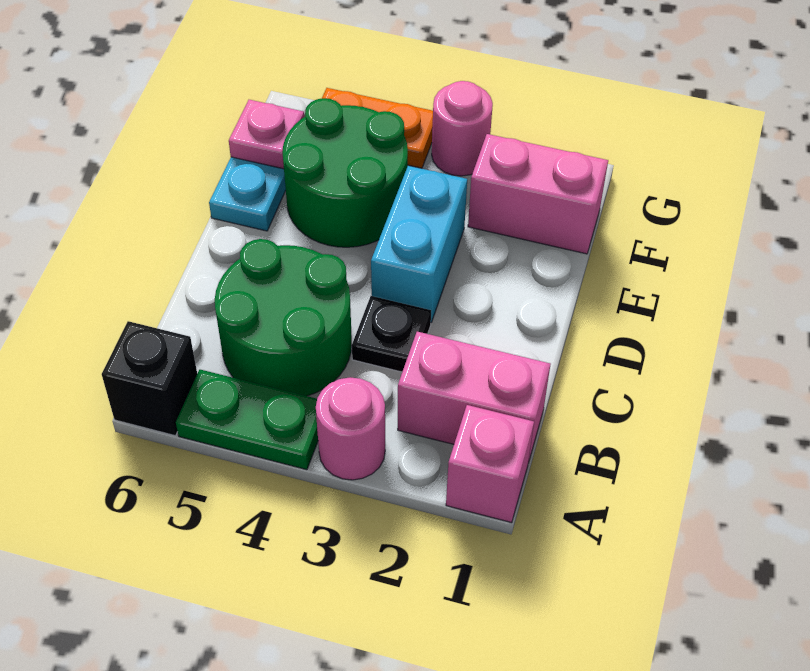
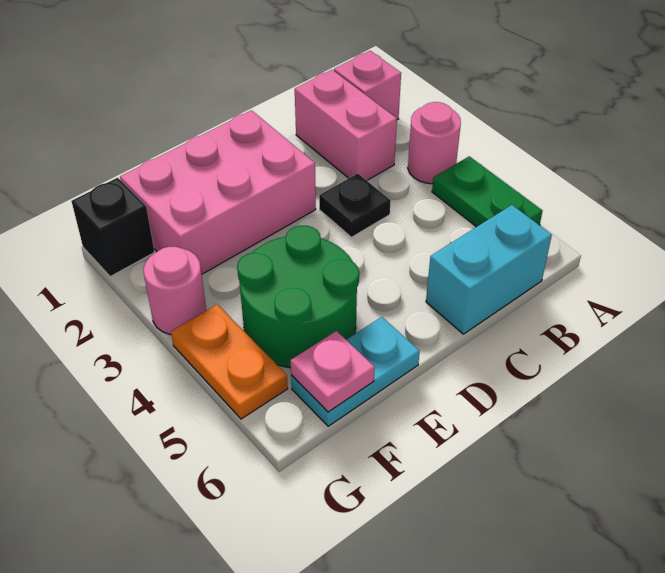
black 1x1 brick [102,321,197,435] -> black 1x1 brick moved to [72,178,154,277]
green 2x2 round brick [215,239,352,396] -> none
cyan 1x2 brick [371,166,467,322] -> cyan 1x2 brick moved to [426,205,552,334]
pink 1x2 brick [468,134,608,254] -> pink 2x3 brick [120,110,316,274]

